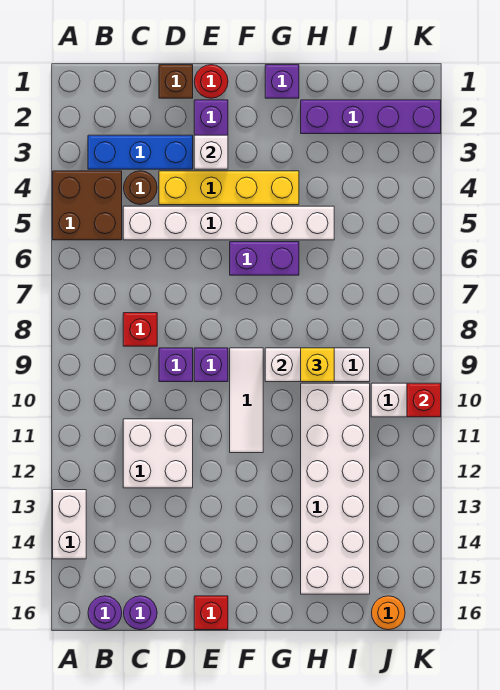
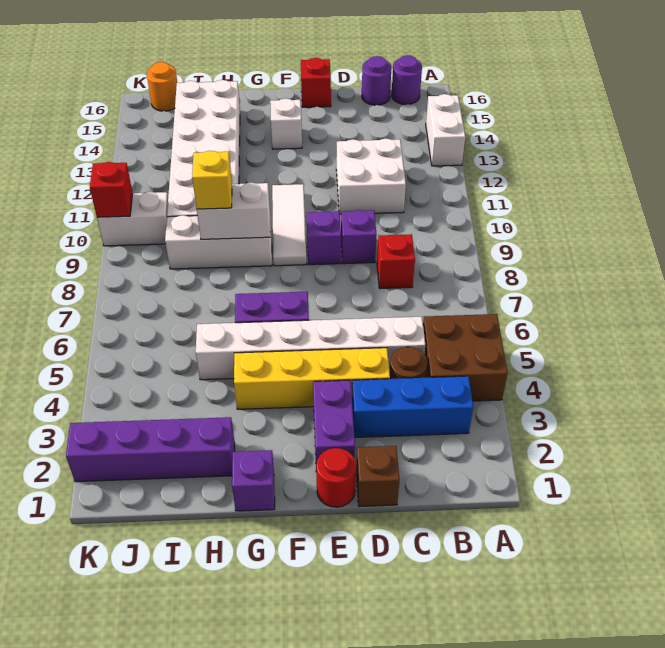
white 1x1 brick [194,135,228,169] -> white 1x1 brick moved to [270,98,302,149]

